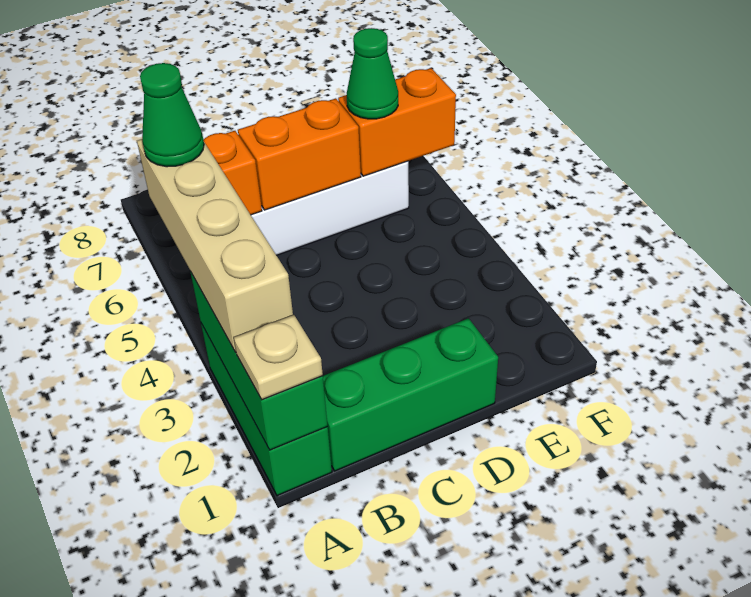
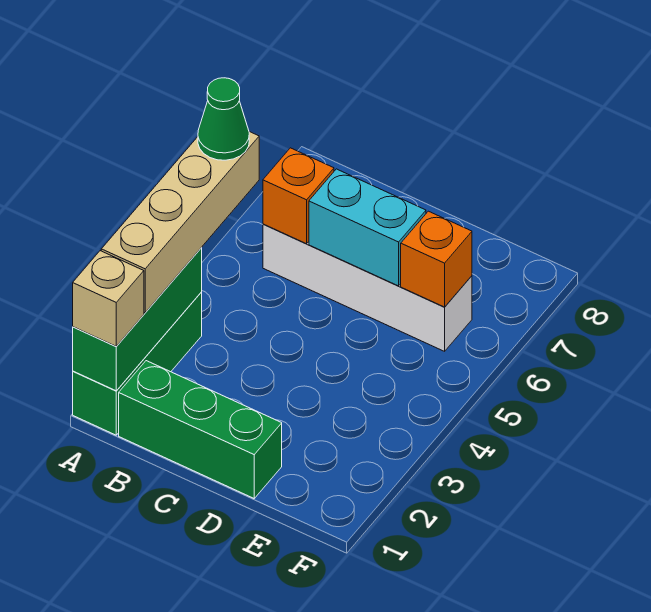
tan 1x1 plate [234,315,323,400] -> tan 1x1 brick [73,251,144,346]
orange 1x2 brick [238,98,361,210] -> cyan 1x2 brick [309,169,426,286]
orange 1x2 brick [338,68,456,176] -> orange 1x1 brick [401,211,472,307]
green 1x1 cone [347,28,398,119] -> none

